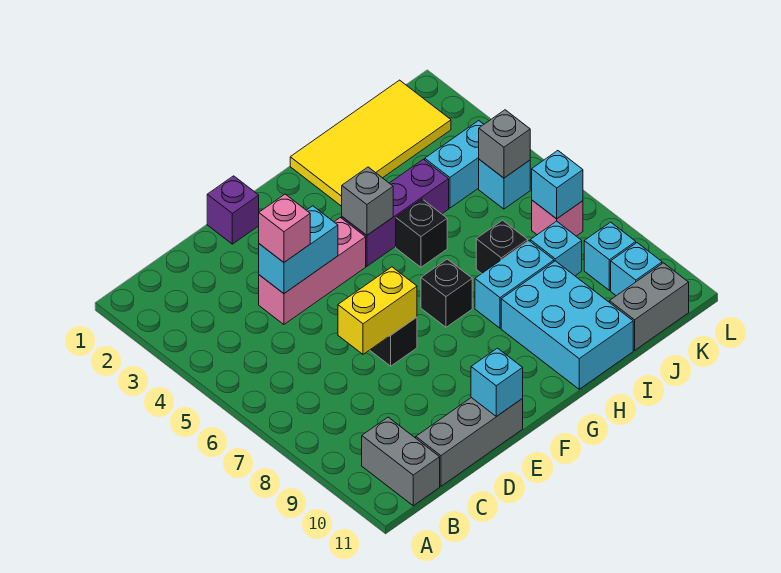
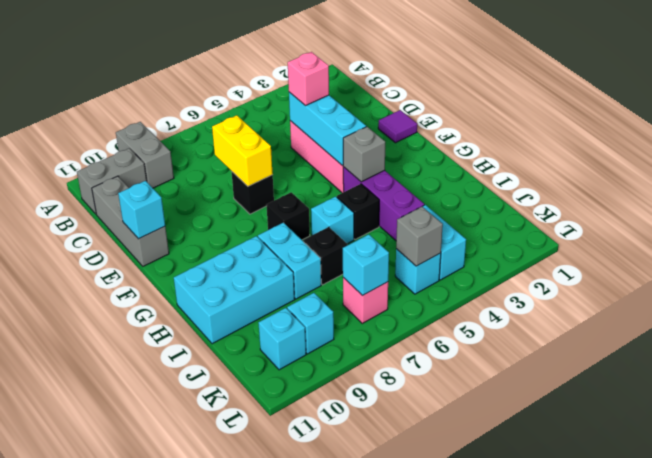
cyan 1x2 brick [259,206,338,293] -> cyan 1x3 brick [289,92,366,166]
purple 1x1 brick [207,176,259,244] -> purple 1x1 tile [378,110,417,143]
yellow 2x4 tile [290,80,451,206] -> none
cyan 1x1 brick [530,221,582,276] -> cyan 1x1 brick moved to [311,197,354,244]
grey 1x2 brick [609,263,689,350] -> grey 1x2 brick moved to [116,122,174,188]

